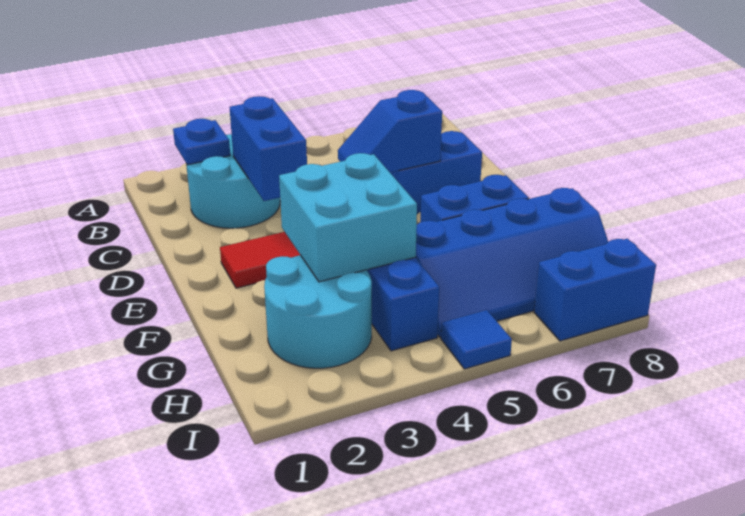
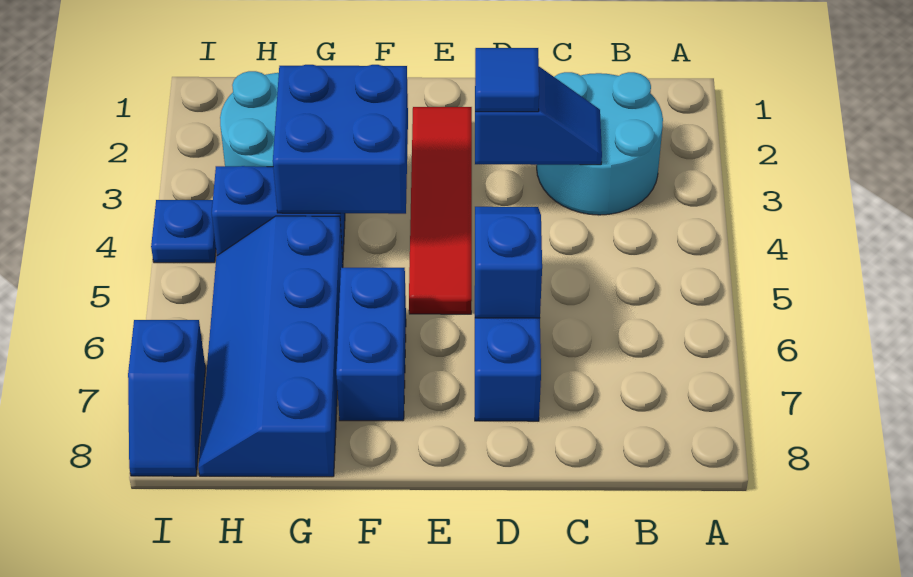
blue 1x1 plate [173,119,230,165] -> blue 1x1 plate moved to [151,200,216,263]
blue 1x2 brick [230,96,307,201] -> blue 1x2 slope [475,67,602,165]
cyan 2x2 brick [279,153,417,282] -> blue 2x2 brick [273,65,408,214]
blue 1x1 tile [441,310,512,369] -> blue 1x1 tile moved to [475,48,539,112]
blue 1x2 brick [534,239,656,341] -> blue 1x2 slope [128,320,206,476]

